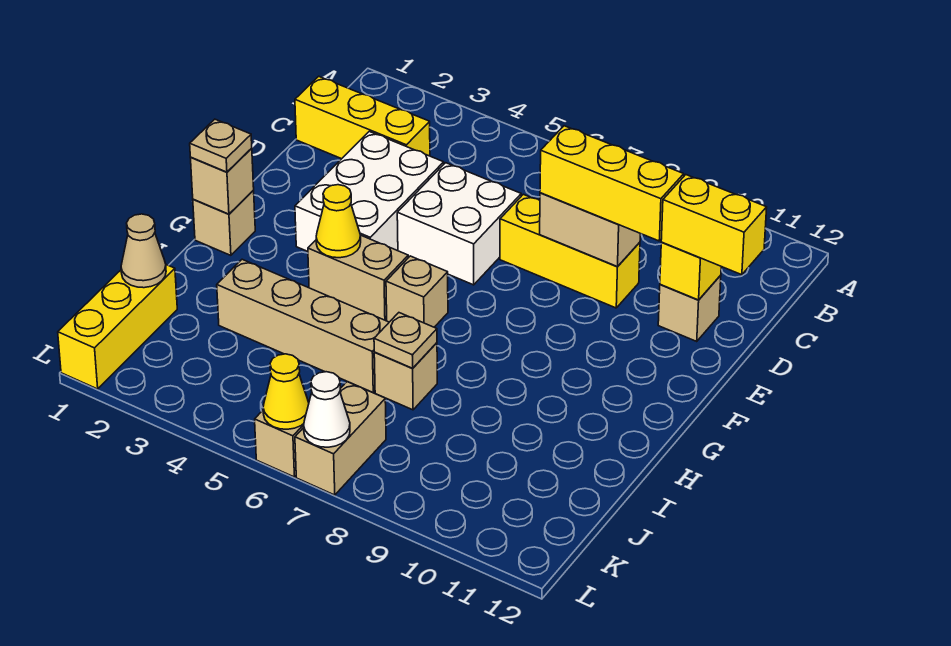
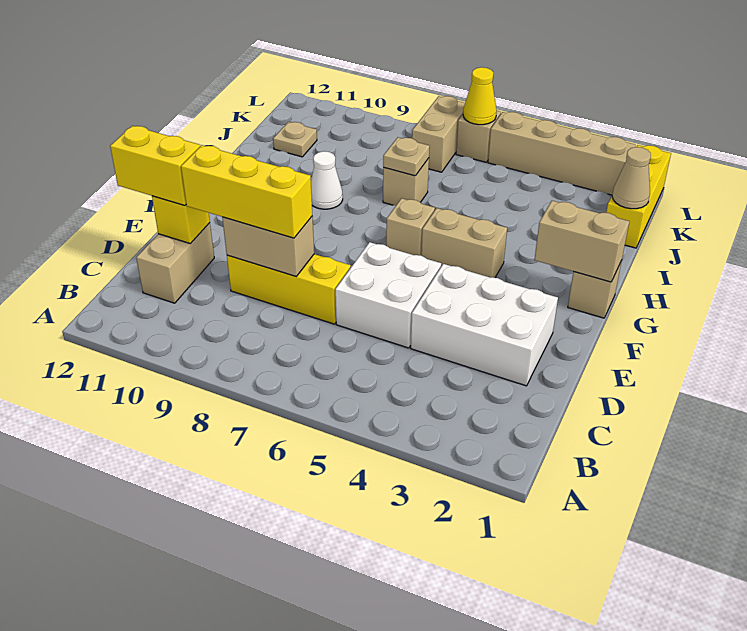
yellow 1x3 brick [295,76,430,159] -> none
white 2x3 brick [295,132,444,251] -> white 2x3 brick turned to [411,264,558,386]
tan 1x1 brick [658,275,721,341] -> tan 1x2 brick [136,223,214,303]
tan 1x1 brick [191,148,254,214] -> tan 1x2 brick [535,201,629,282]
tan 1x1 plate [190,119,252,172] -> tan 1x1 plate moved to [273,122,317,157]
yellow 1x1 cone [316,185,361,258] -> none
tan 1x4 brick [217,259,389,393] -> tan 1x4 brick moved to [488,112,636,195]
white 1x1 cone [304,372,350,447] -> white 1x1 cone moved to [311,151,343,209]

